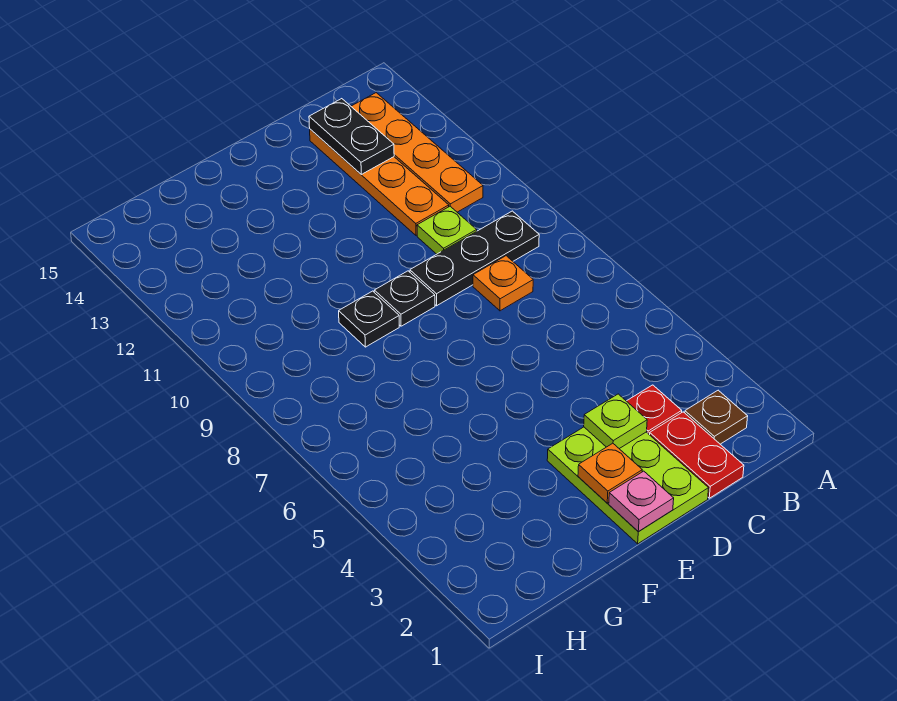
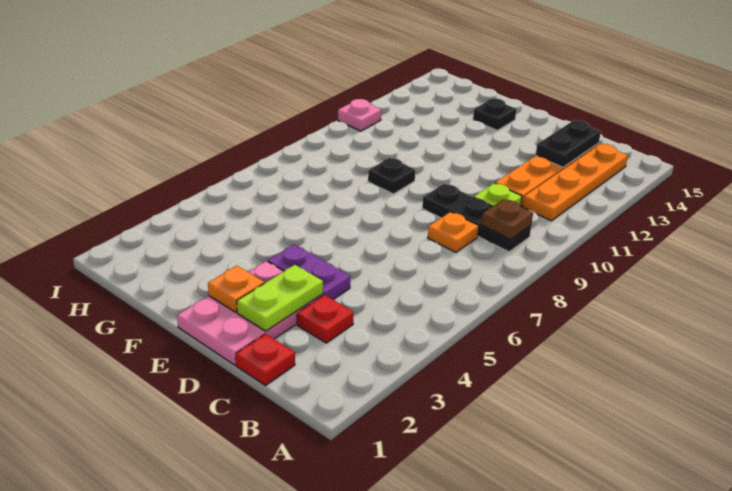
brown 1x1 plate [685,390,748,444] -> brown 1x1 plate moved to [482,199,533,240]
red 1x2 plate [650,412,744,498] -> red 1x1 plate [236,334,295,386]
lime 2x3 plate [547,427,709,544] -> pink 2x3 plate [177,261,323,365]
lime 1x1 plate [584,394,647,449] -> lime 1x2 plate [237,265,323,331]
none -> purple 1x2 plate [268,244,350,299]
pink 1x1 plate [609,471,674,532] -> pink 1x1 plate moved to [338,99,381,131]
black 1x1 plate [374,271,435,326] -> black 1x1 plate moved to [473,98,516,130]

